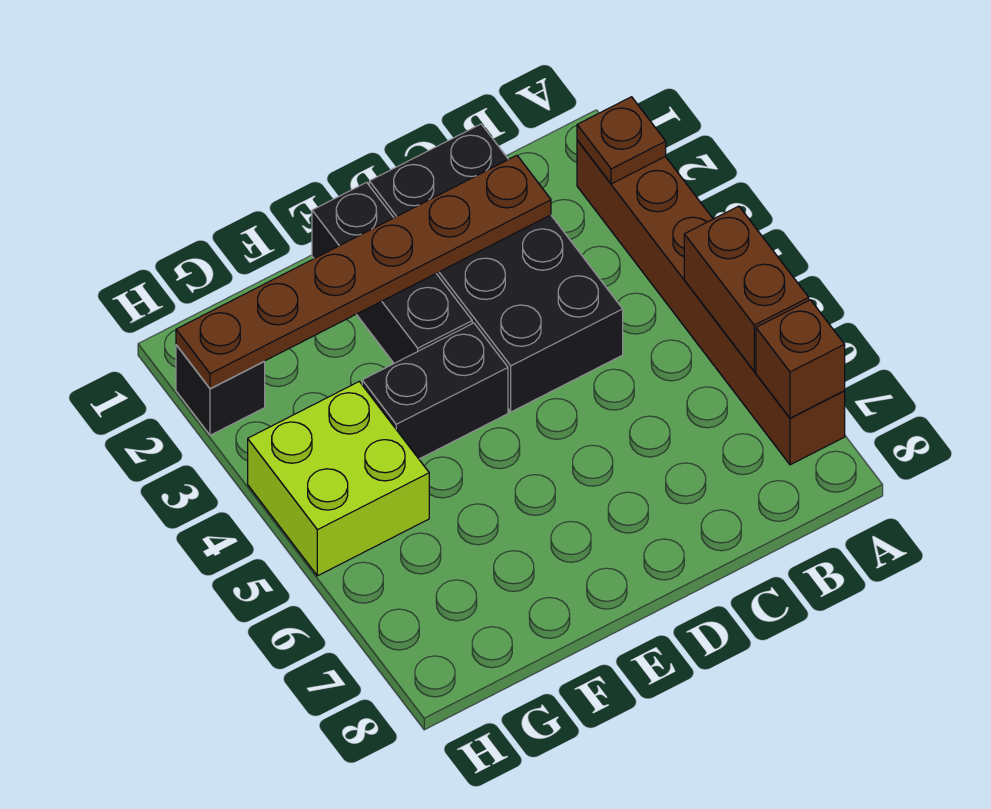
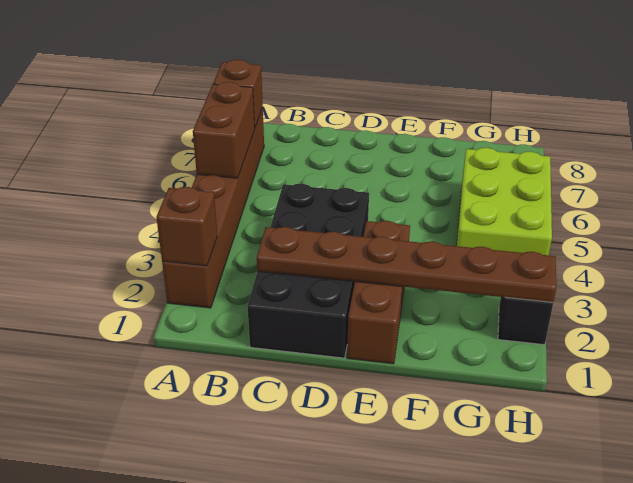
brown 1x1 plate [577,97,666,184] -> brown 1x1 brick [156,187,217,266]
black 1x3 brick [312,182,472,363] -> brown 1x3 brick [347,221,410,364]
black 1x2 brick [362,323,508,459] -> none
lime 2x2 brick [248,382,429,576] -> lime 2x3 brick [457,148,552,255]

